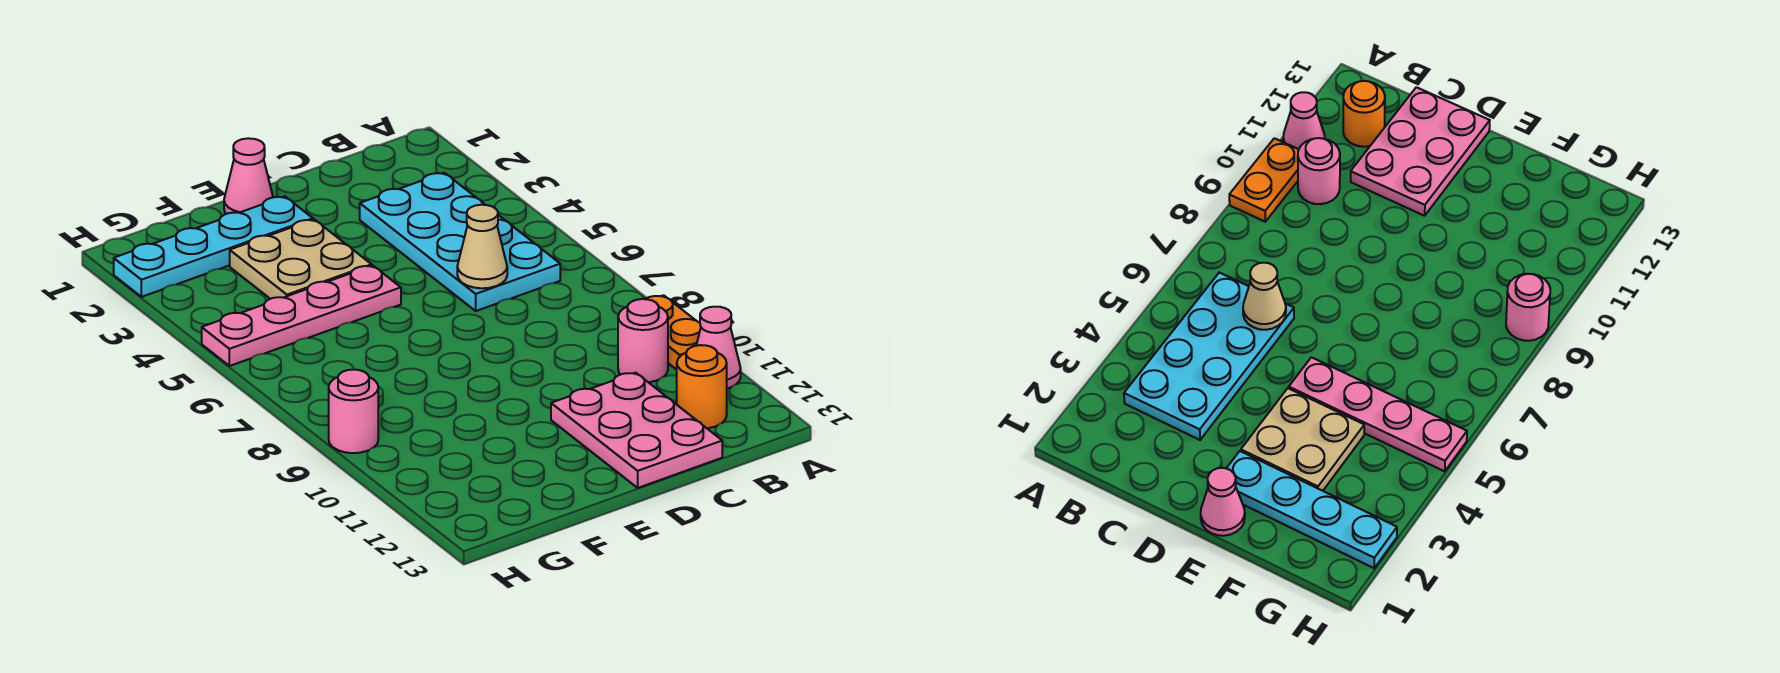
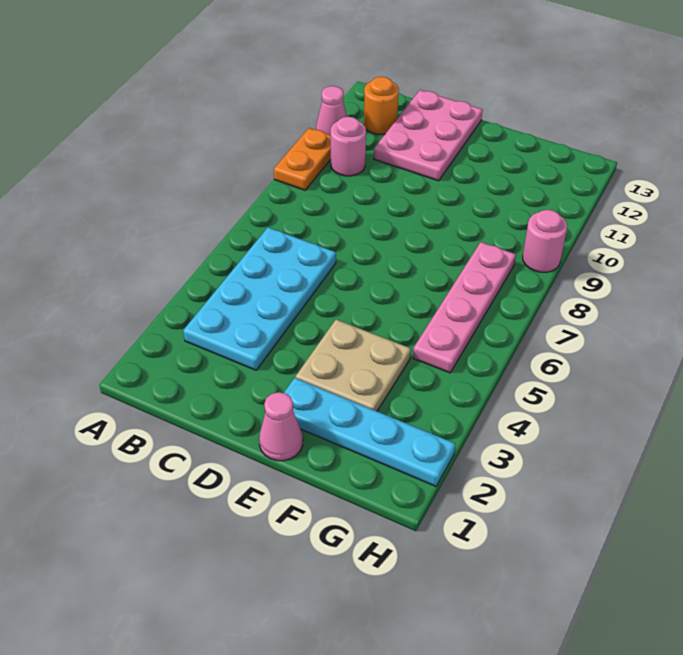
tan 1x1 cone [457,205,507,288] -> none
pink 1x4 plate [202,266,401,366] -> pink 1x4 plate turned to [413,242,516,373]

